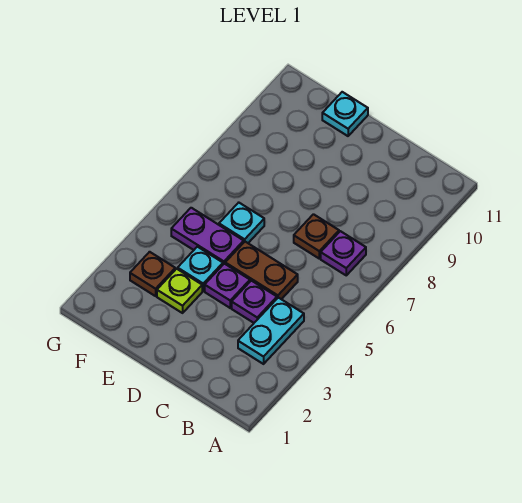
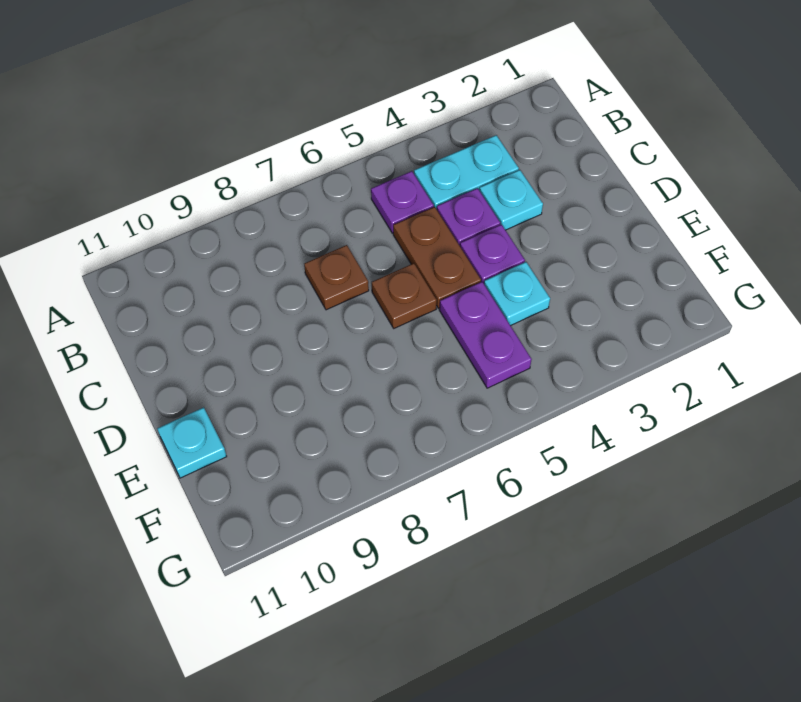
purple 1x1 plate [321,231,366,275] -> purple 1x1 plate moved to [371,171,434,233]
lime 1x1 plate [157,269,202,313] -> none
cyan 1x1 plate [219,203,264,243] -> cyan 1x1 plate moved to [479,170,543,230]
brown 1x1 plate [130,252,175,296] -> brown 1x1 plate moved to [372,263,437,328]

